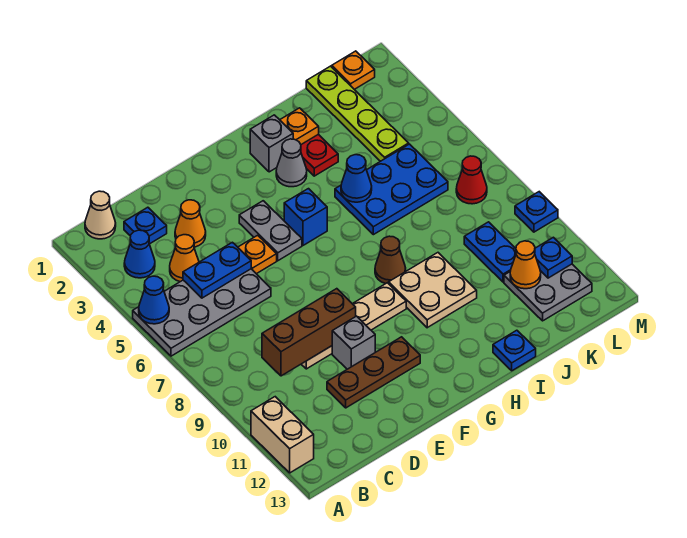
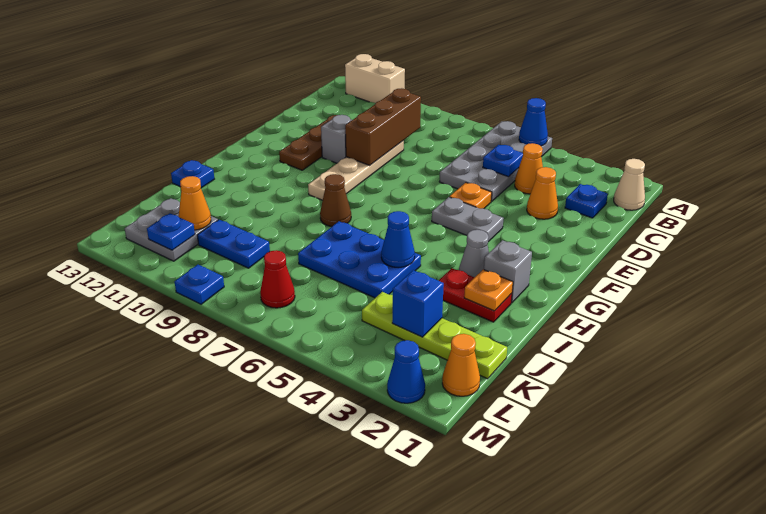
blue 1x1 cone [124,230,155,278] -> blue 1x1 cone moved to [387,340,425,403]
blue 1x2 plate [183,242,251,298] -> blue 1x1 plate [483,145,523,177]
blue 1x1 brick [284,189,327,245] -> blue 1x1 brick moved to [392,270,444,337]
tan 2x2 plate [389,253,477,328] -> none
blue 2x3 plate [335,144,448,235] -> blue 2x3 plate turned to [298,221,421,298]
orange 1x1 plate [332,51,375,89] -> orange 1x1 cone [442,334,480,396]

